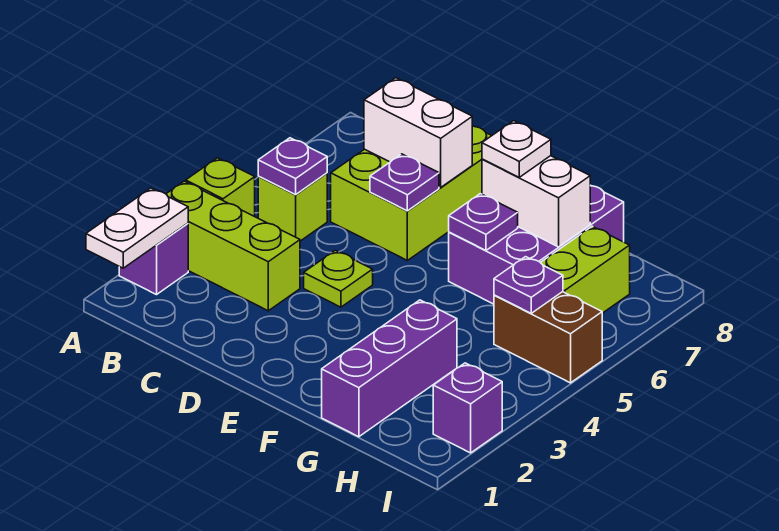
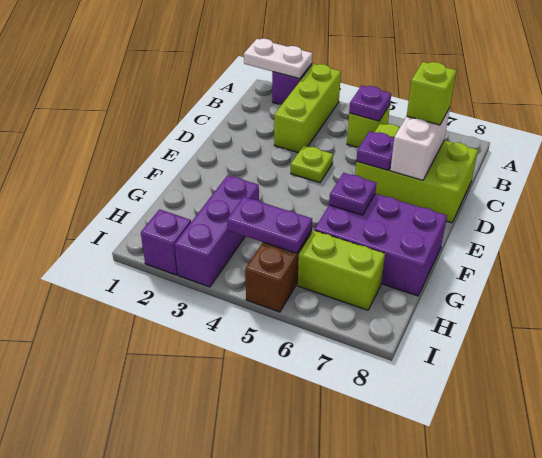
lime 1x1 brick [186,158,255,216] -> lime 1x1 brick moved to [407,62,456,125]
white 1x2 brick [482,156,590,247] -> none
white 1x1 plate [482,121,551,177] -> none
purple 1x3 brick [322,300,457,437] -> purple 1x3 brick turned to [175,175,259,287]
purple 1x1 plate [494,257,563,313] -> purple 1x2 plate [227,197,312,253]

